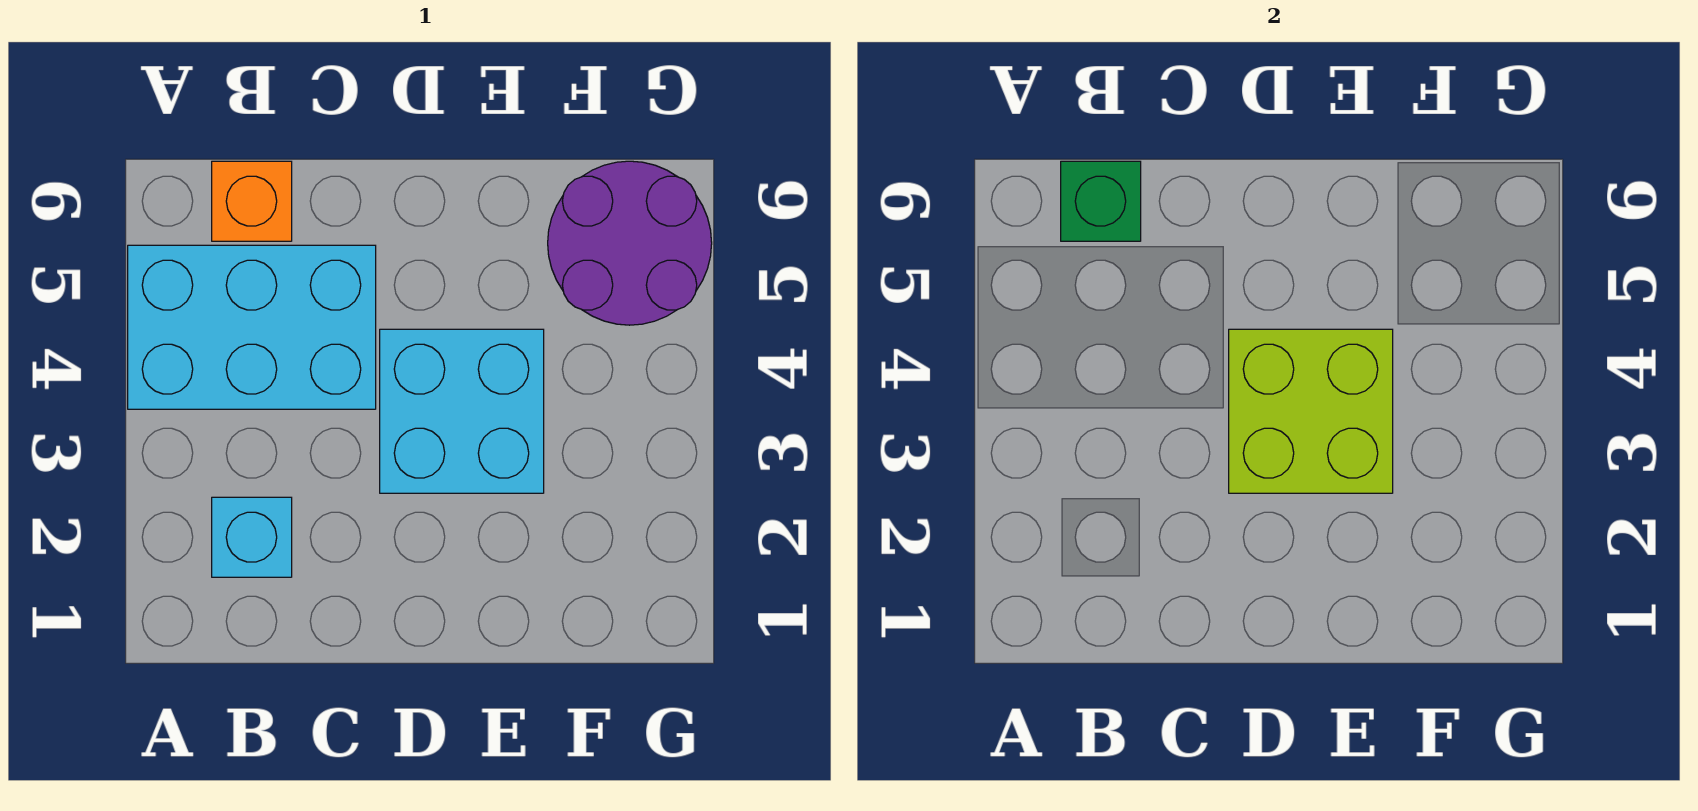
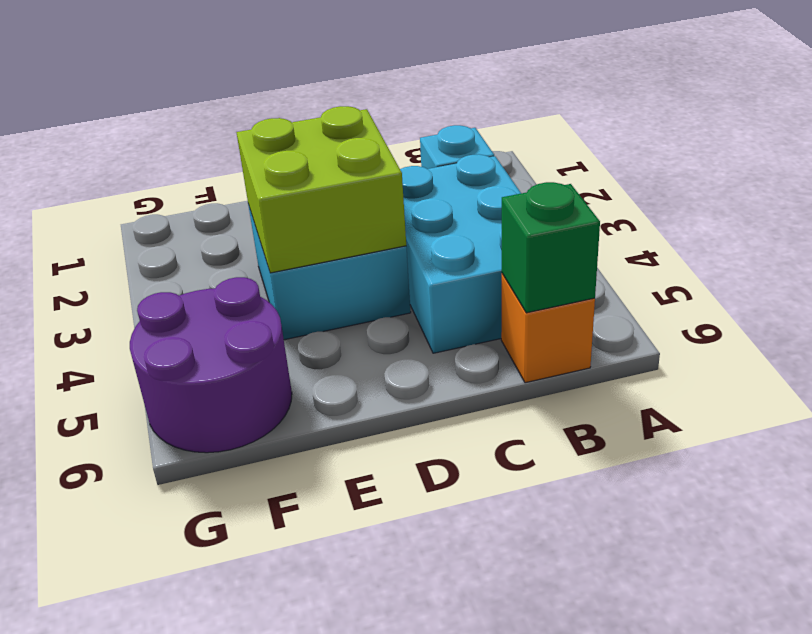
cyan 2x3 brick [128,245,376,409] -> cyan 2x3 brick turned to [400,154,521,353]

